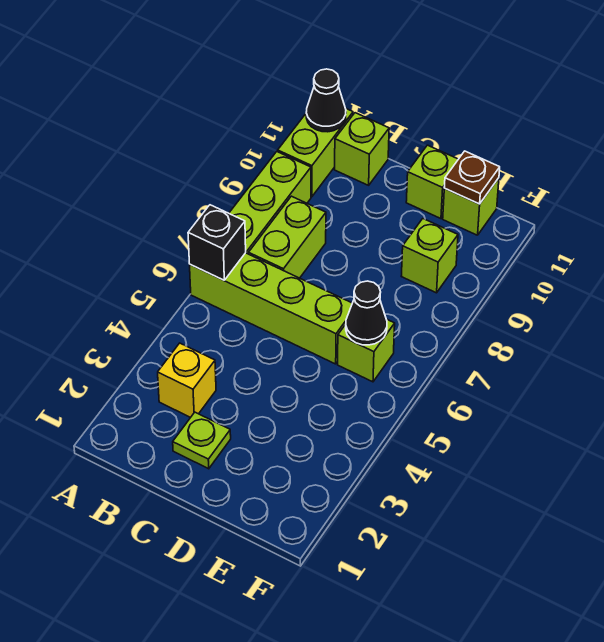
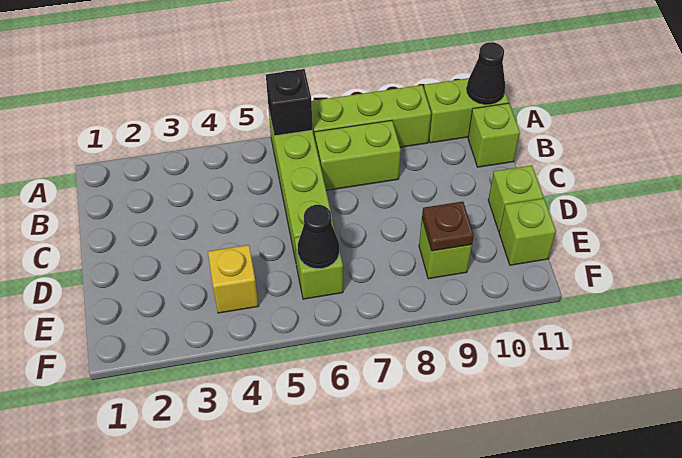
yellow 1x1 brick [158,343,216,418] -> yellow 1x1 brick moved to [208,245,258,313]
lime 1x1 plate [173,412,231,469] -> none
brown 1x1 plate [444,151,500,204] -> brown 1x1 plate moved to [422,201,474,251]

